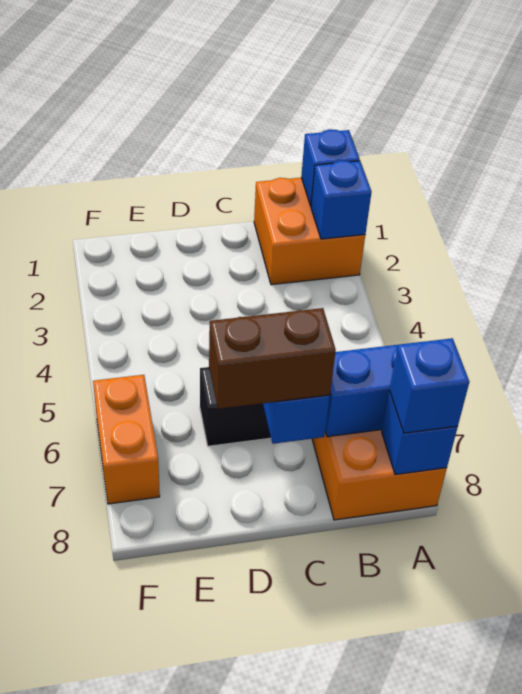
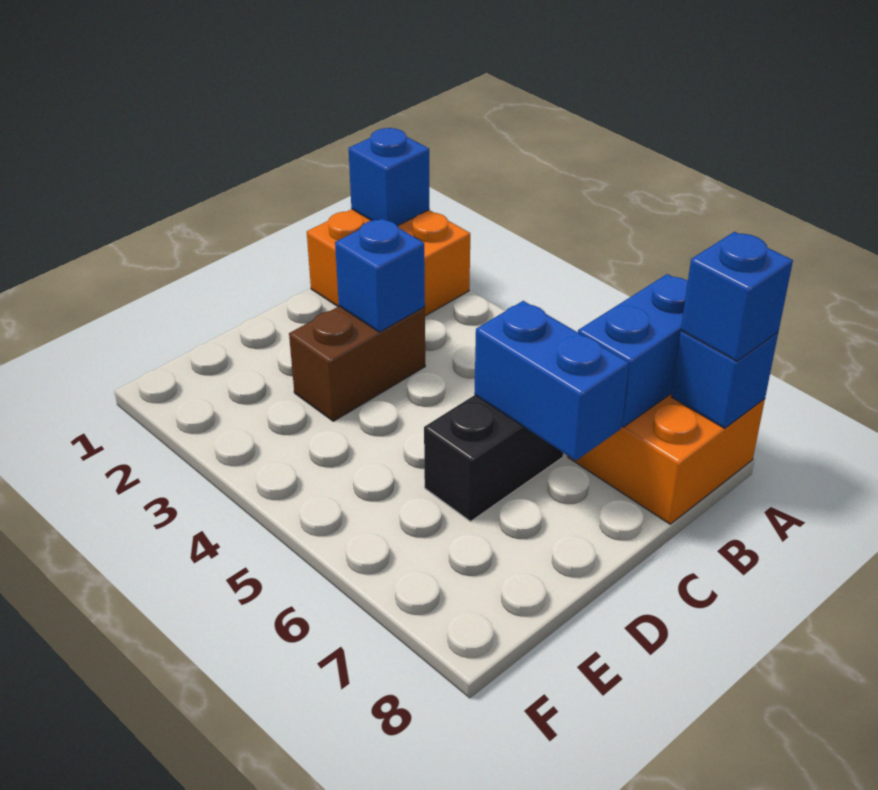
blue 1x1 brick [311,161,371,239] -> blue 1x1 brick moved to [335,219,425,332]
brown 1x2 brick [209,308,336,409] -> brown 1x2 brick moved to [289,306,425,421]
orange 1x2 brick [93,375,160,504] -> none

